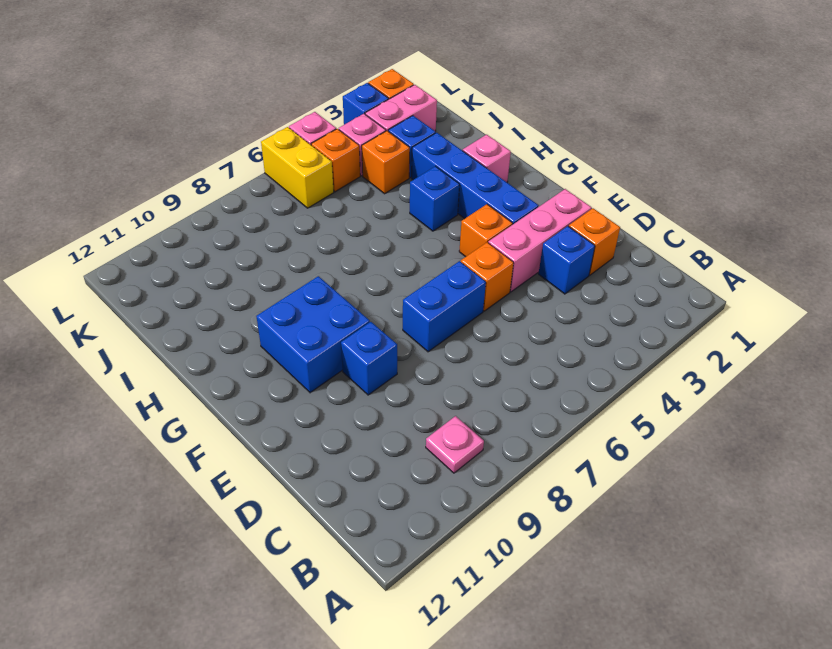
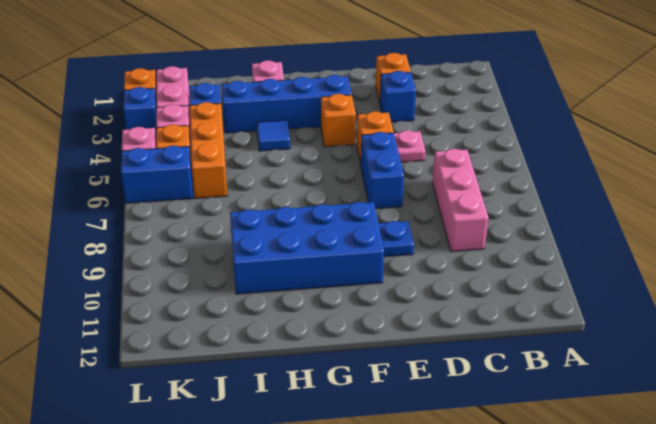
pink 1x1 plate [426,416,484,473] -> pink 1x1 plate moved to [394,130,425,162]
pink 1x3 brick [488,189,592,292] -> pink 1x3 brick moved to [432,149,488,252]
blue 1x1 brick [341,322,397,395] -> blue 1x1 plate [378,221,414,257]
blue 2x2 brick [256,276,370,393] -> blue 2x4 brick [230,202,384,294]
blue 1x1 brick [410,166,460,231] -> blue 1x1 tile [257,120,290,151]
orange 1x1 brick [362,131,410,194] -> orange 1x3 brick [190,102,227,199]
yellow 1x2 brick [261,127,334,208] -> blue 1x2 brick [121,146,193,203]

